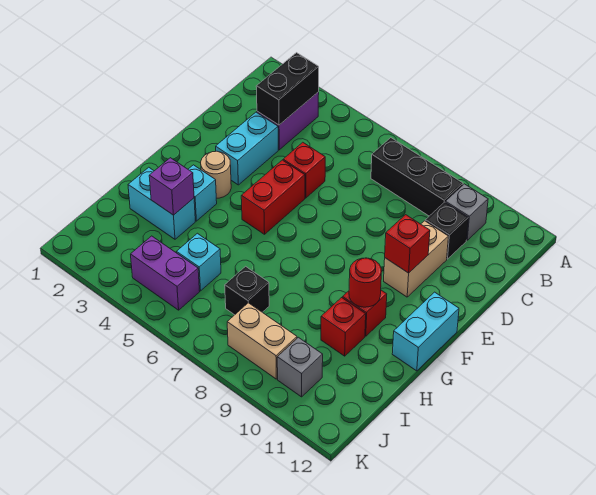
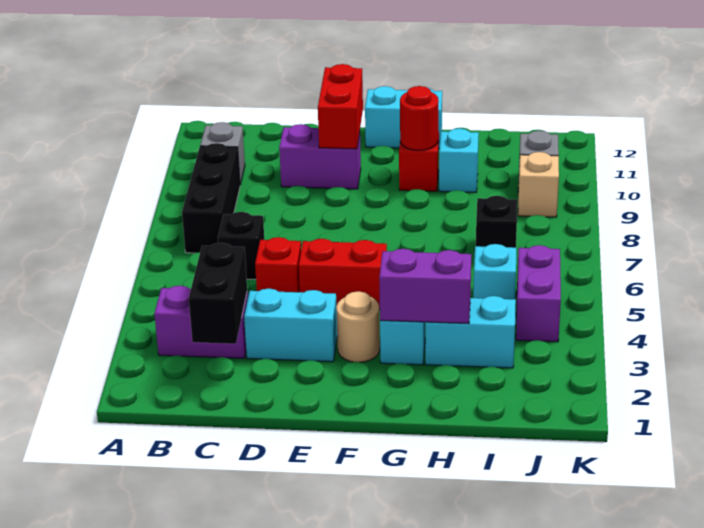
black 1x2 brick [256,53,319,125] -> black 1x2 brick turned to [189,243,247,344]
black 1x1 brick [425,202,468,259] -> black 1x1 brick moved to [218,212,264,279]
tan 1x2 brick [384,221,448,297] -> purple 1x2 brick [279,124,361,189]
red 1x1 brick [385,215,430,273] -> red 1x2 brick [318,64,363,149]
cyan 1x2 brick [128,167,195,239] -> cyan 1x2 brick turned to [425,296,516,368]
purple 1x1 brick [149,158,194,215] -> purple 1x2 brick [379,249,471,323]
red 1x1 brick [321,298,366,356] -> cyan 1x1 brick [439,128,479,192]
tan 1x2 brick [227,303,297,379] -> tan 1x1 brick [518,152,559,217]

